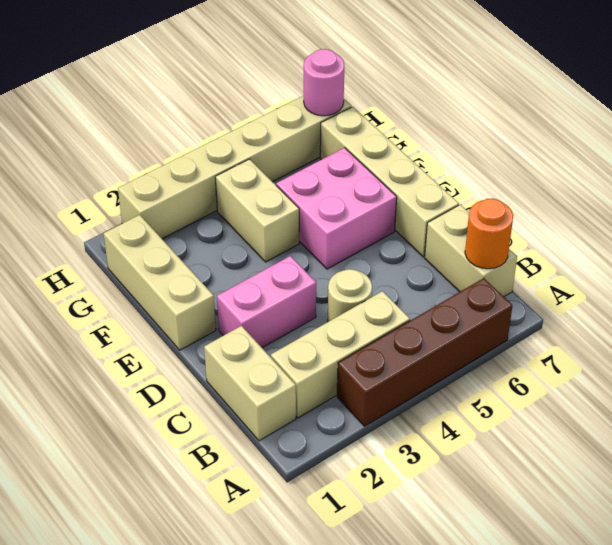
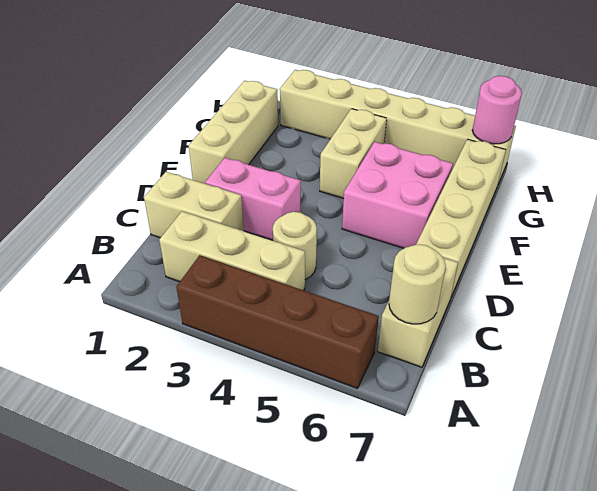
tan 1x2 brick [204,326,296,441] -> tan 1x2 brick turned to [144,172,244,238]
orange 1x1 round brick [465,198,513,269] -> tan 1x1 round brick [389,244,446,324]

